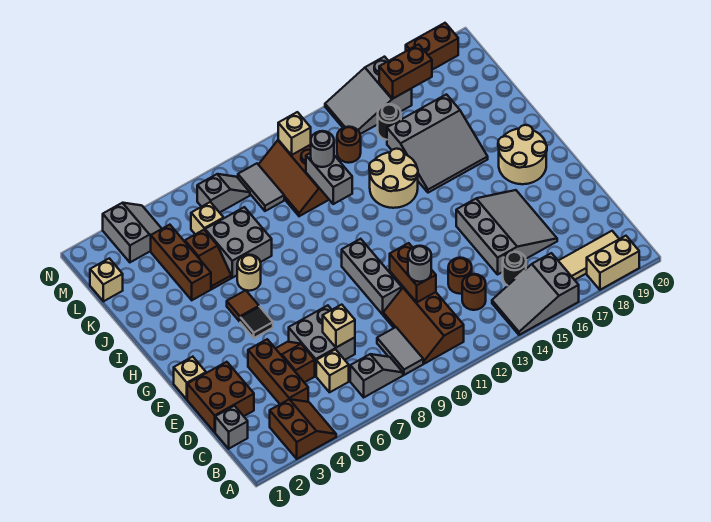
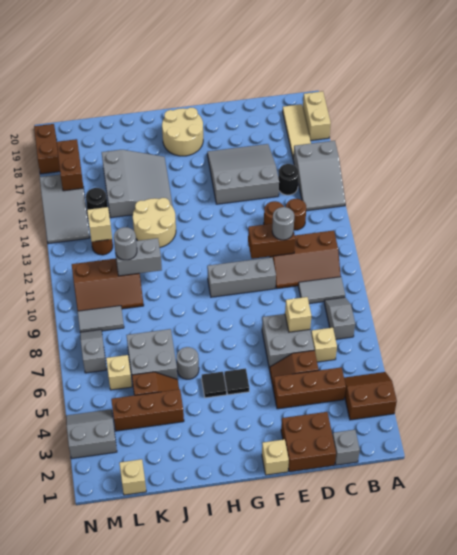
brown 1x1 tile [227,290,259,322] -> black 1x1 tile [202,372,227,398]
tan 1x1 round brick [237,255,261,291] -> grey 1x1 round brick [177,347,199,379]
tan 1x1 brick [278,112,311,155] -> tan 1x1 brick moved to [87,207,112,242]

